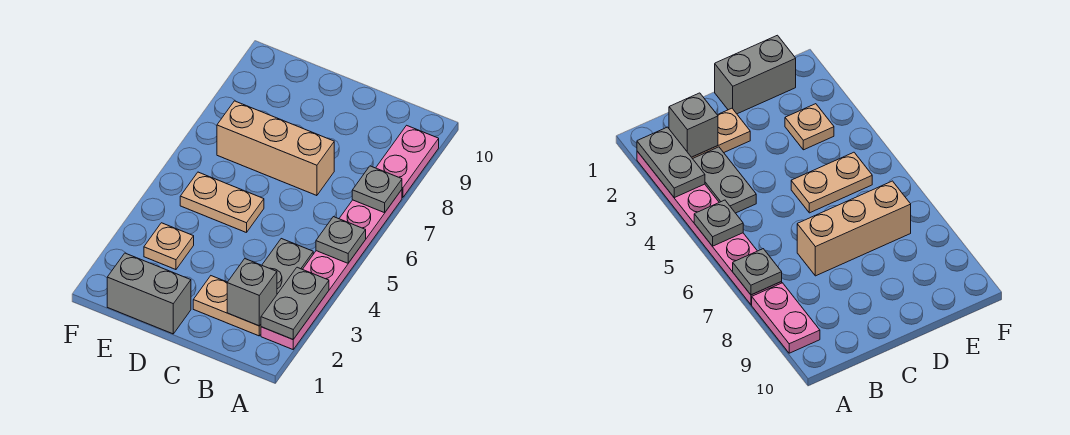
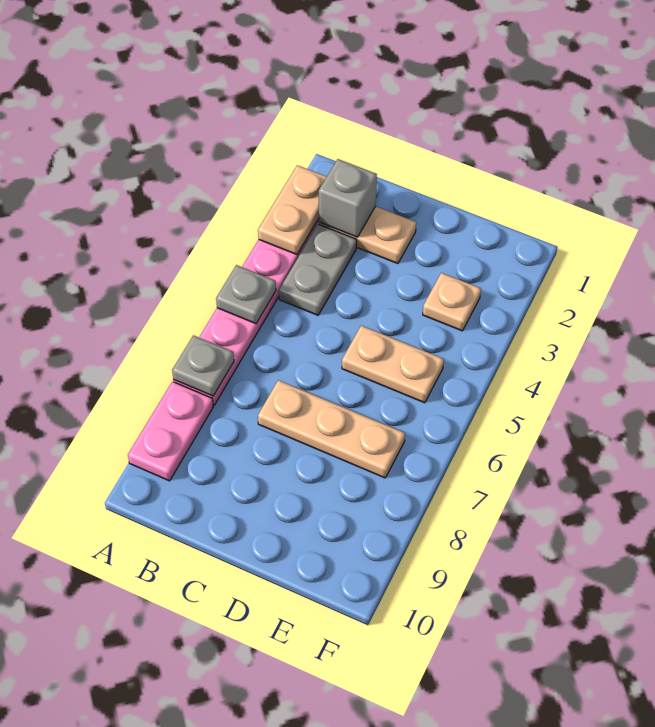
grey 1x2 plate [261,267,329,339] -> tan 1x2 plate [258,165,327,255]
tan 1x3 brick [217,101,334,196] -> tan 1x3 plate [258,380,405,478]
grey 1x2 brick [107,253,191,334] -> none

